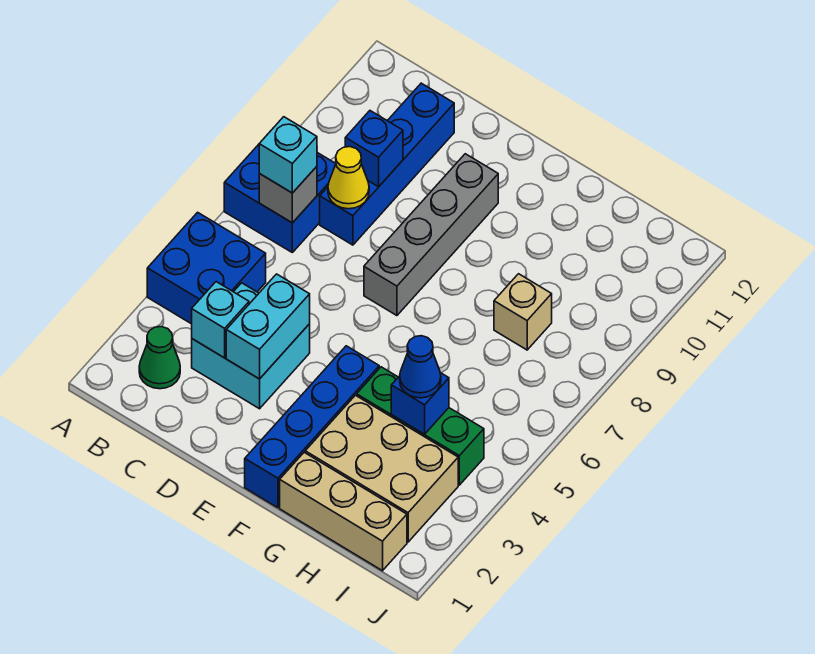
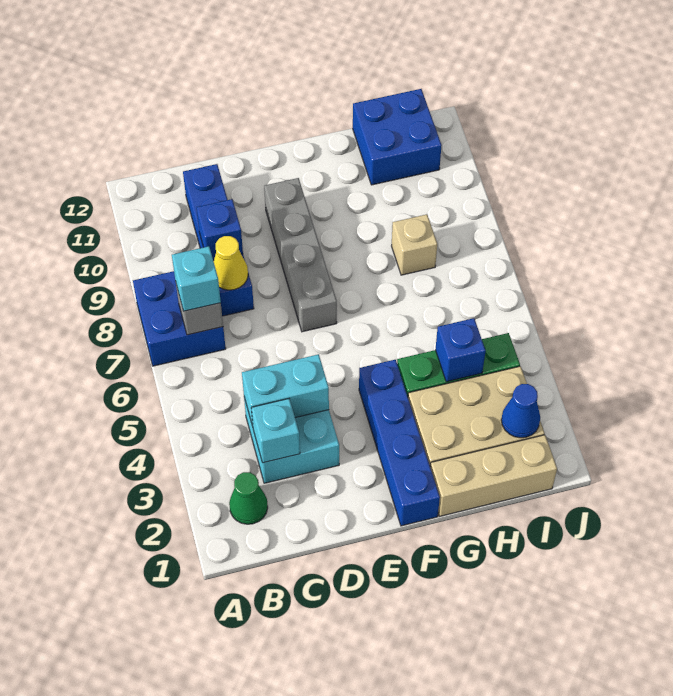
blue 2x2 brick [147,212,266,324] -> blue 2x2 brick moved to [353,89,442,185]
cyan 1x2 brick [226,274,310,379] -> cyan 1x2 brick turned to [242,354,329,426]
blue 1x1 cone [400,336,441,398] -> blue 1x1 cone moved to [501,384,540,438]

